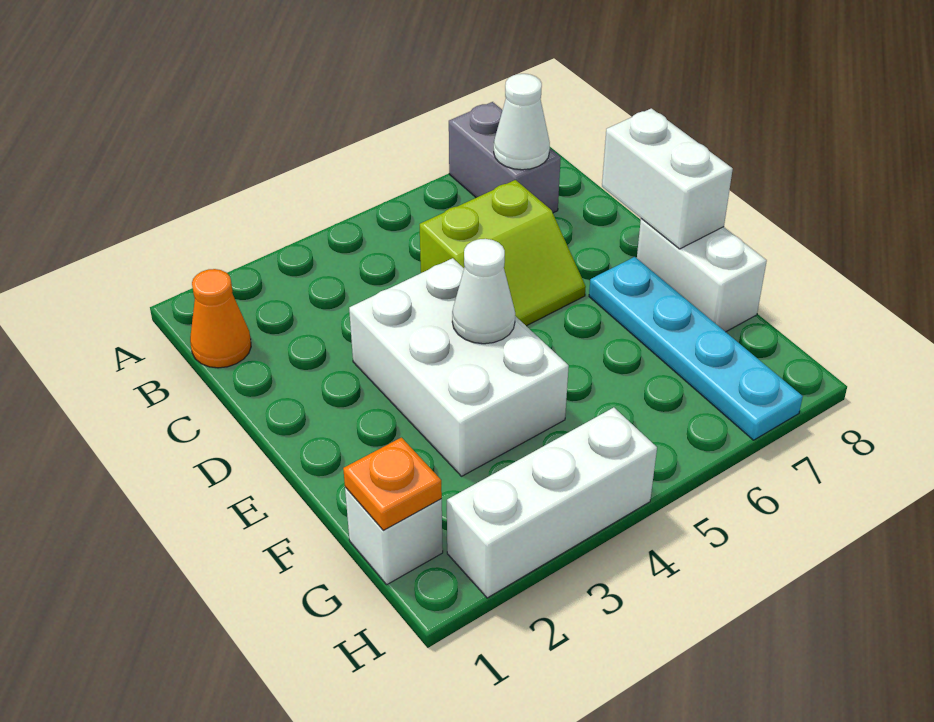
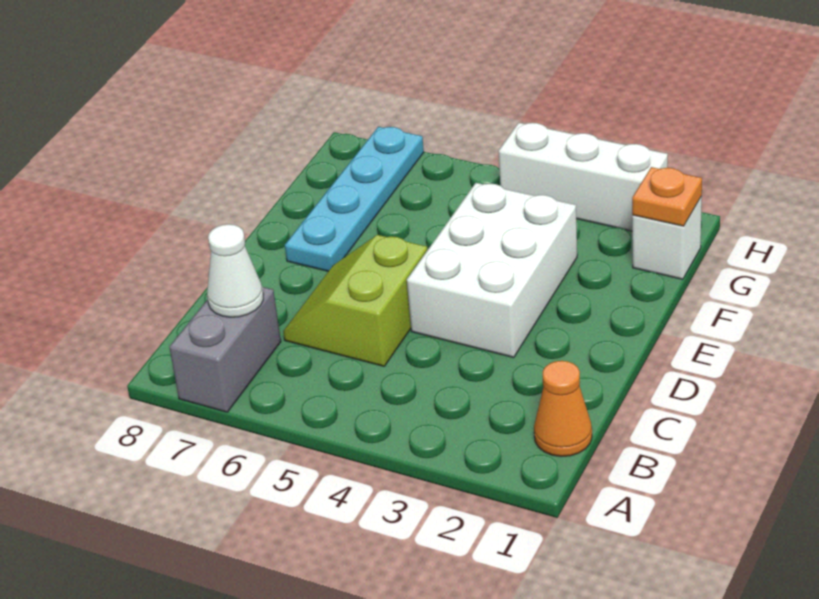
lime 2x2 slope [420,180,586,326] -> lime 2x2 slope turned to [283,235,427,366]
white 1x2 brick [602,108,733,249] -> none
white 1x1 cone [452,239,515,344] -> none
white 1x2 brick [637,219,767,332] -> none

